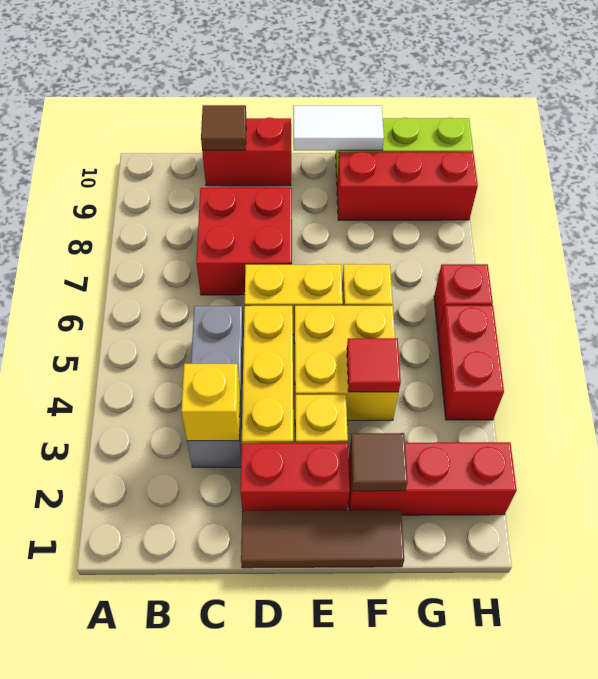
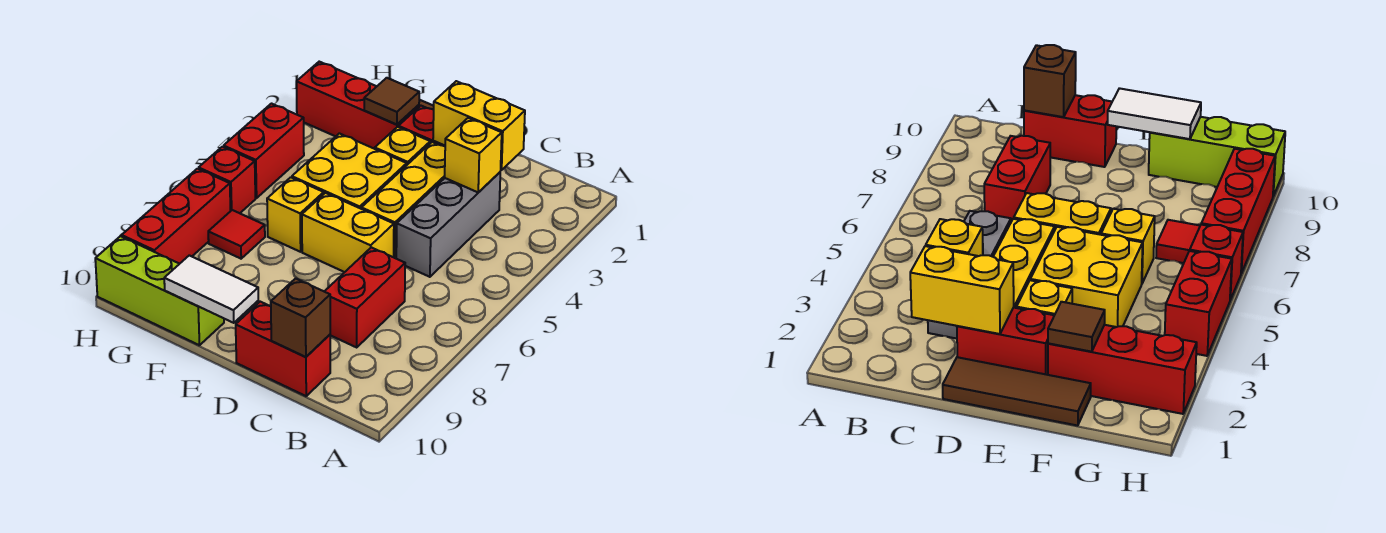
none -> yellow 1x2 brick [433,81,525,170]
red 2x2 brick [196,188,292,295] -> red 1x2 brick [324,247,405,347]
brown 1x1 tile [201,105,246,150] -> brown 1x1 brick [271,278,330,357]
red 1x1 tile [347,338,401,392] -> red 1x1 tile moved to [208,210,265,259]
red 1x3 brick [337,152,478,220] -> red 1x3 brick turned to [122,169,231,264]

